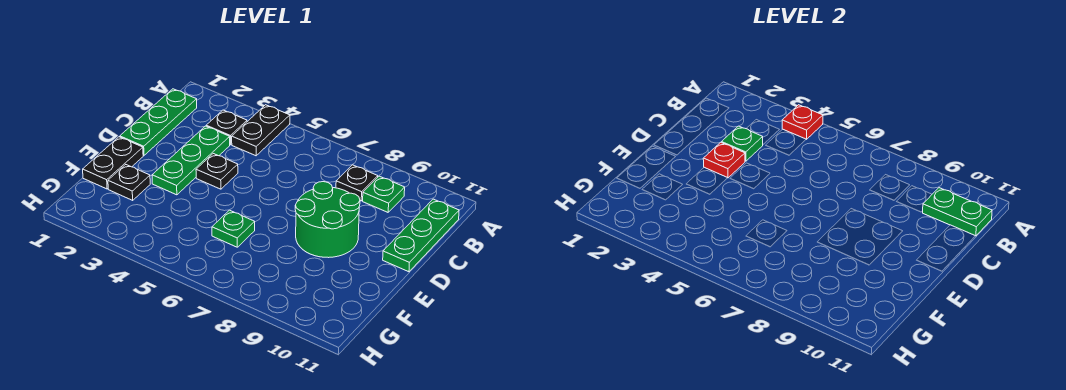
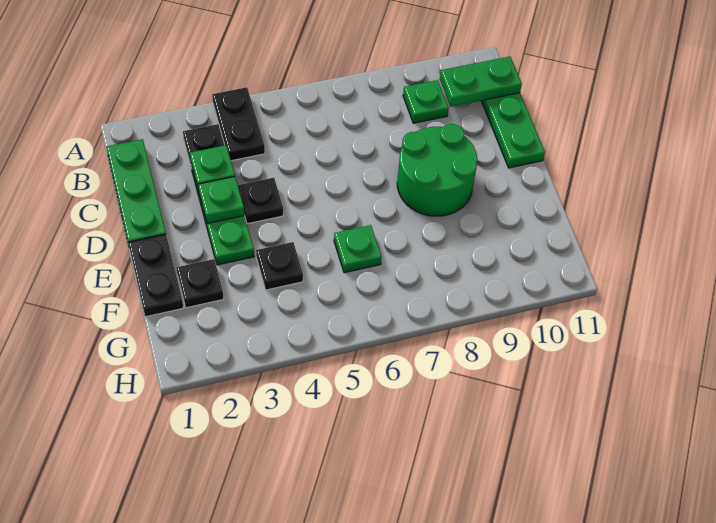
red 1x1 plate [782,105,823,139] -> none
black 1x1 plate [336,165,378,201] -> black 1x1 plate moved to [256,242,303,290]
red 1x1 plate [703,142,745,178] -> green 1x1 plate [198,177,244,223]

